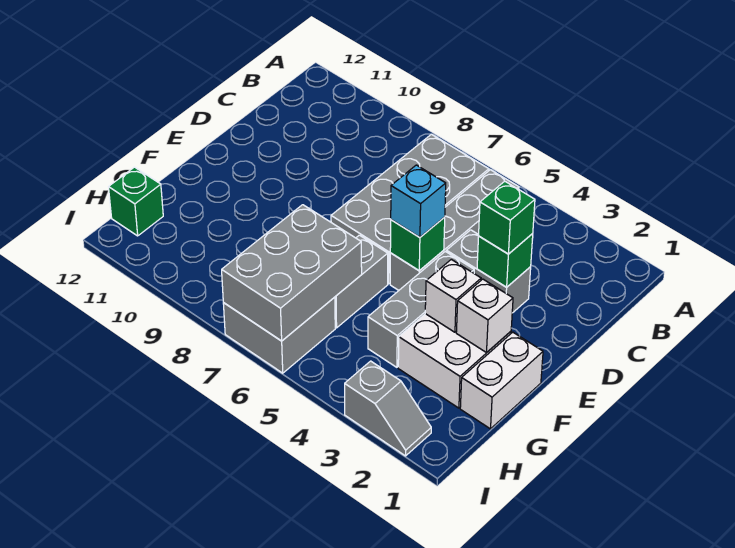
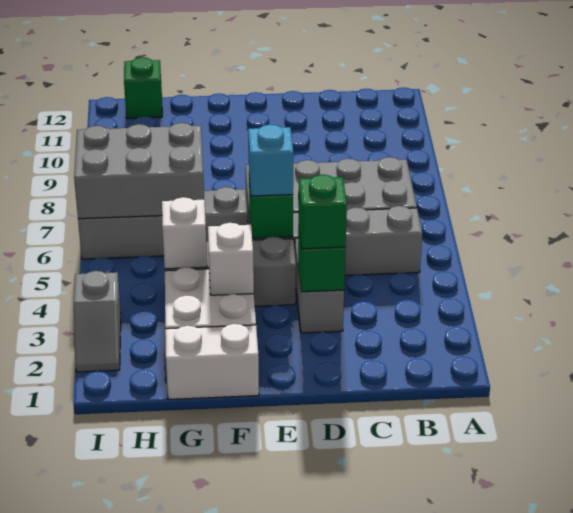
white 1x1 brick [456,279,513,353] -> white 1x1 brick moved to [162,197,207,269]

